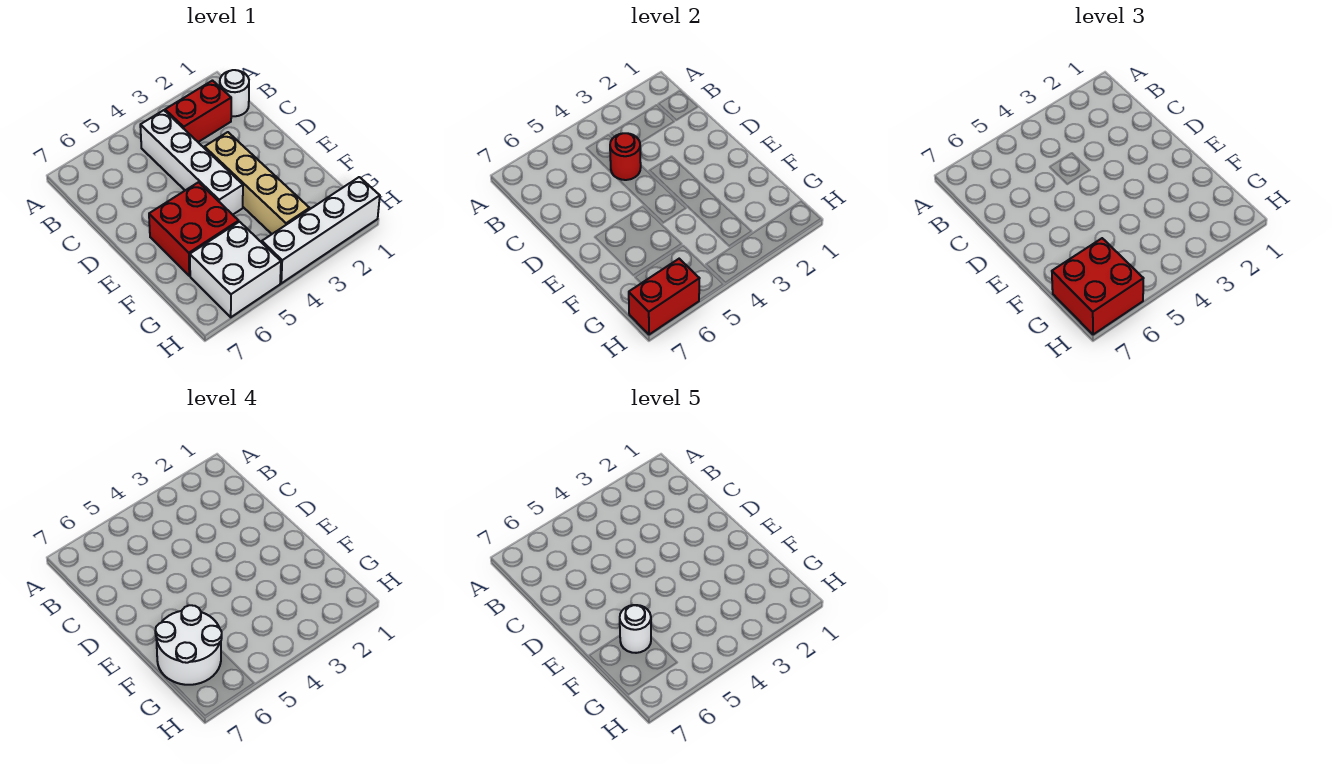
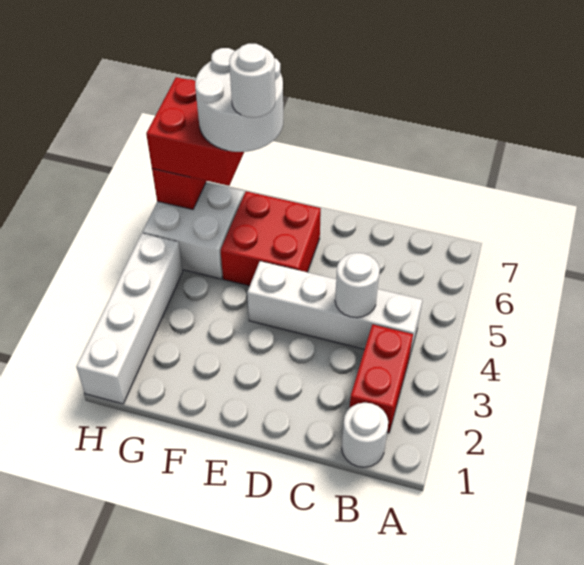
red 1x1 round brick [610,133,641,180] -> white 1x1 round brick [335,253,380,318]
tan 1x4 brick [205,132,310,234] -> none

